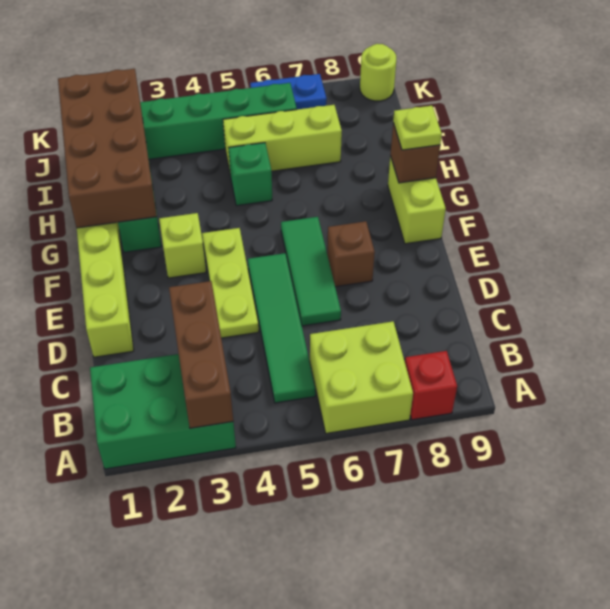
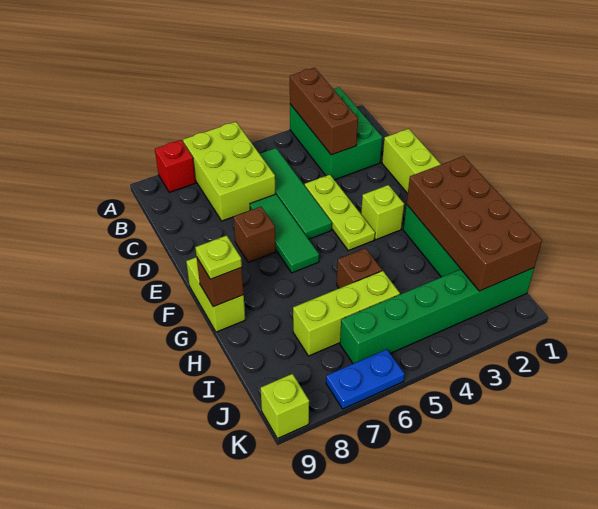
green 2x3 brick [90,354,236,469] -> green 2x3 brick turned to [290,87,382,180]
lime 2x2 brick [310,321,413,434] -> lime 2x3 brick [183,122,275,221]
green 1x1 brick [228,143,272,206] -> brown 1x1 brick [337,248,382,288]
lime 1x1 round brick [360,44,396,101] -> lime 1x1 brick [261,374,309,439]

